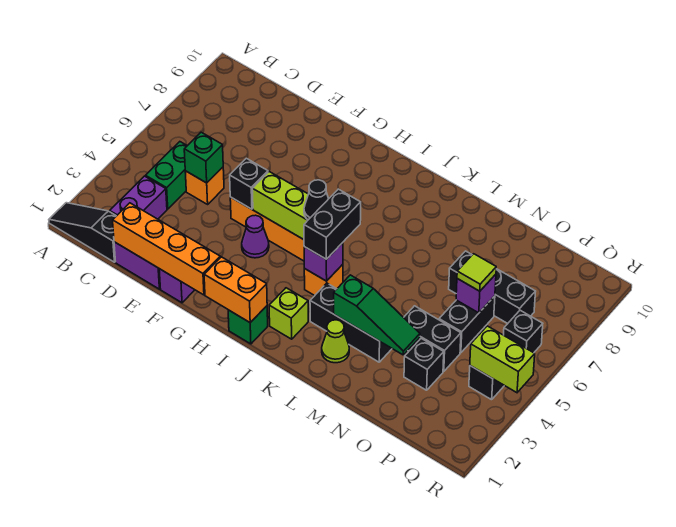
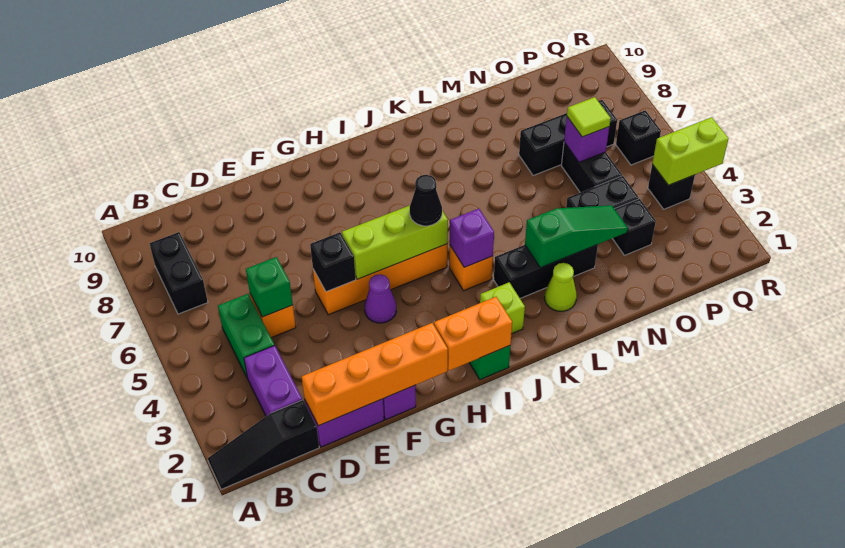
black 1x2 brick [304,189,361,259] -> black 1x2 brick moved to [149,232,208,314]

